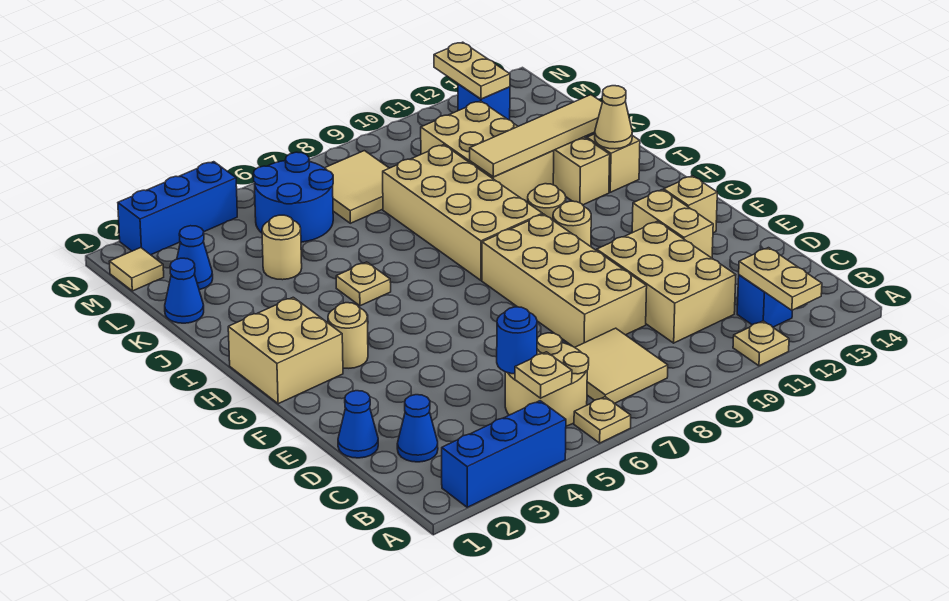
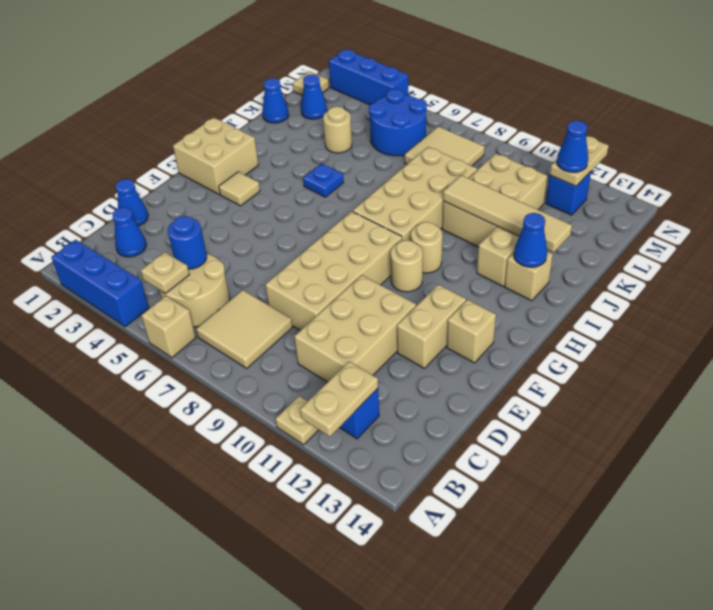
tan 1x1 plate [574,397,631,443] -> tan 1x1 brick [141,296,196,358]
tan 1x1 round brick [328,303,368,368] -> tan 1x1 tile [219,172,260,206]
tan 1x1 plate [336,262,391,306] -> blue 1x1 plate [303,163,344,197]
tan 1x1 cone [595,86,632,149] -> blue 1x1 cone [514,213,547,267]
none -> blue 1x1 cone [557,121,588,172]

